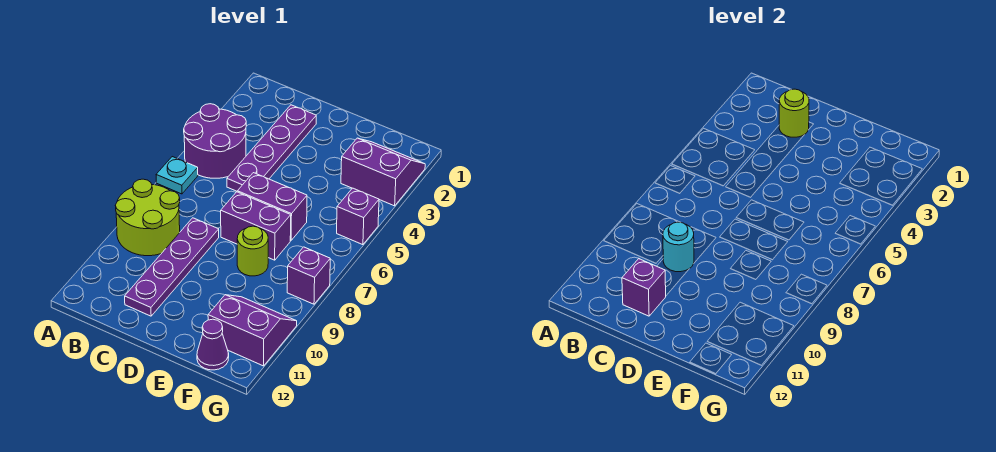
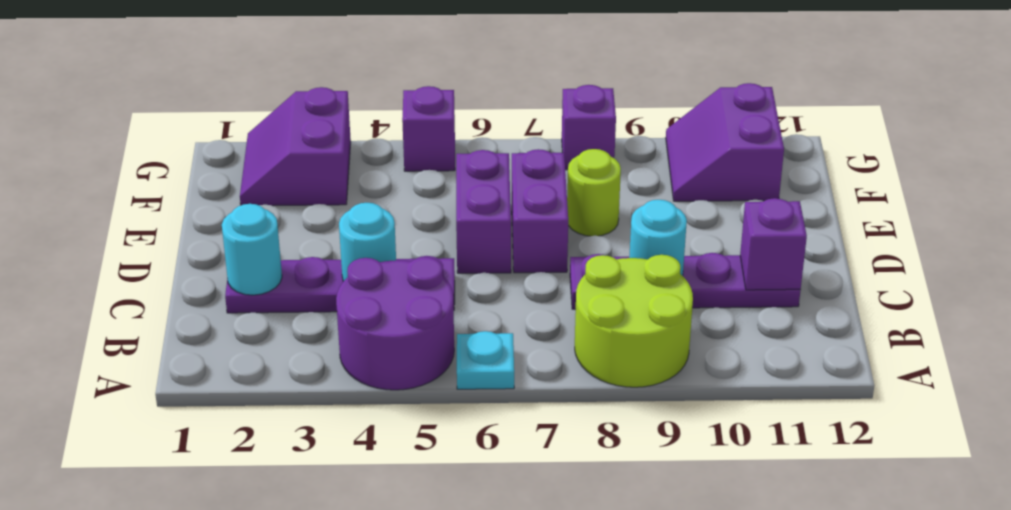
lime 1x1 round brick [779,89,809,137] -> cyan 1x1 round brick [222,204,282,295]
none -> cyan 1x1 round brick [339,203,396,281]
purple 1x1 cone [197,319,229,370] -> none

